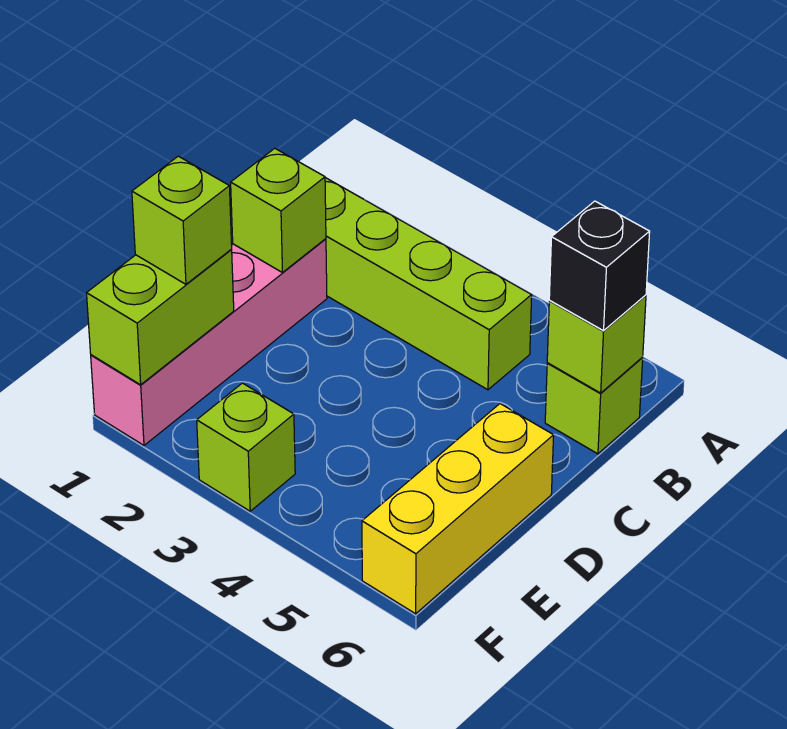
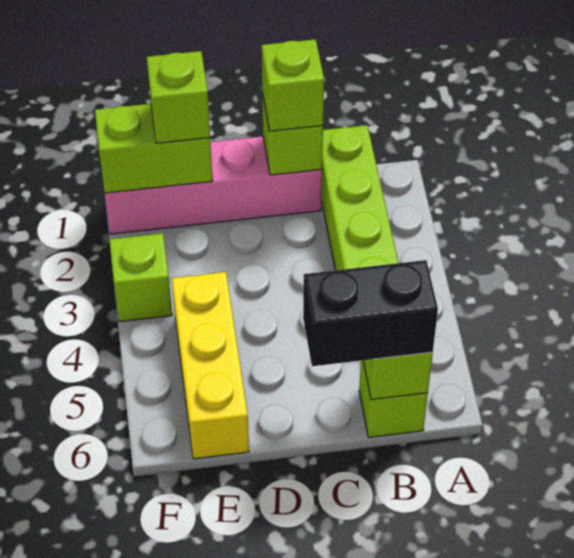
black 1x1 brick [549,201,650,331] -> black 1x2 brick [303,260,438,366]
none -> lime 1x1 brick [262,39,324,131]
yellow 1x3 brick [362,404,554,614] -> yellow 1x3 brick turned to [172,272,249,459]

